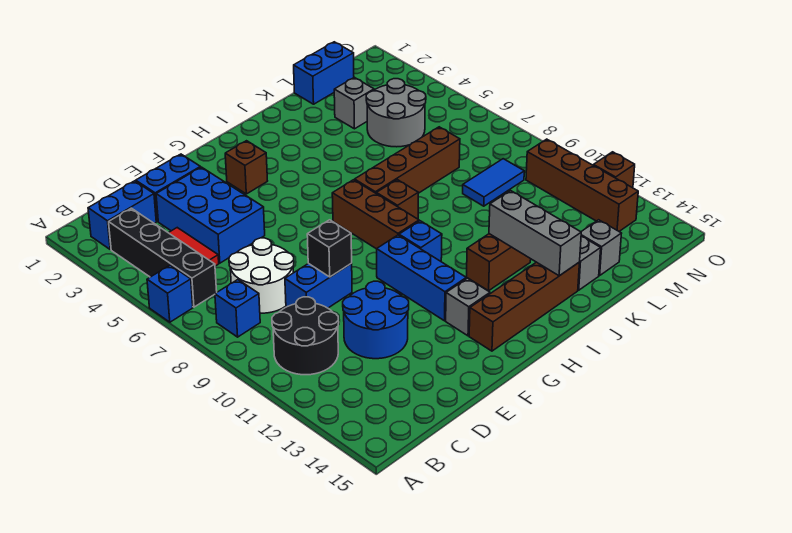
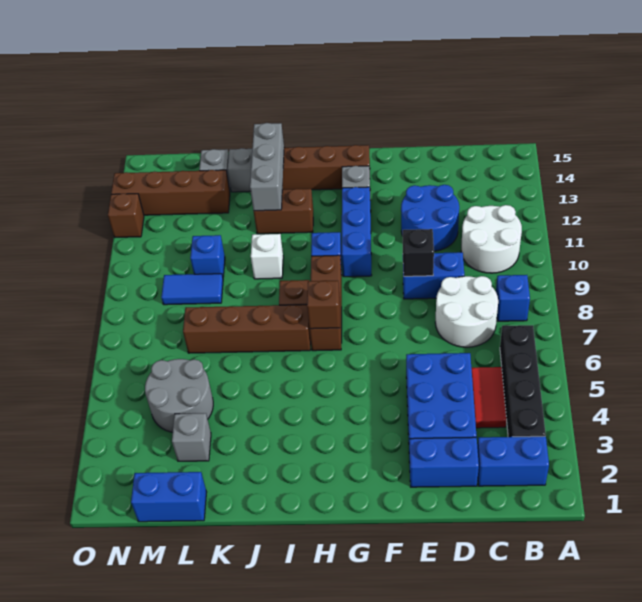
blue 1x1 brick [147,265,193,322] -> blue 1x1 brick moved to [190,235,225,277]
black 2x2 round brick [272,297,339,375] -> white 2x2 round brick [461,205,522,273]
brown 1x1 brick [225,141,267,194] -> brown 1x1 brick moved to [307,281,340,329]
none -> white 1x1 brick [251,234,283,279]
brown 1x4 brick [526,139,638,231] -> brown 1x4 brick turned to [111,170,230,215]

